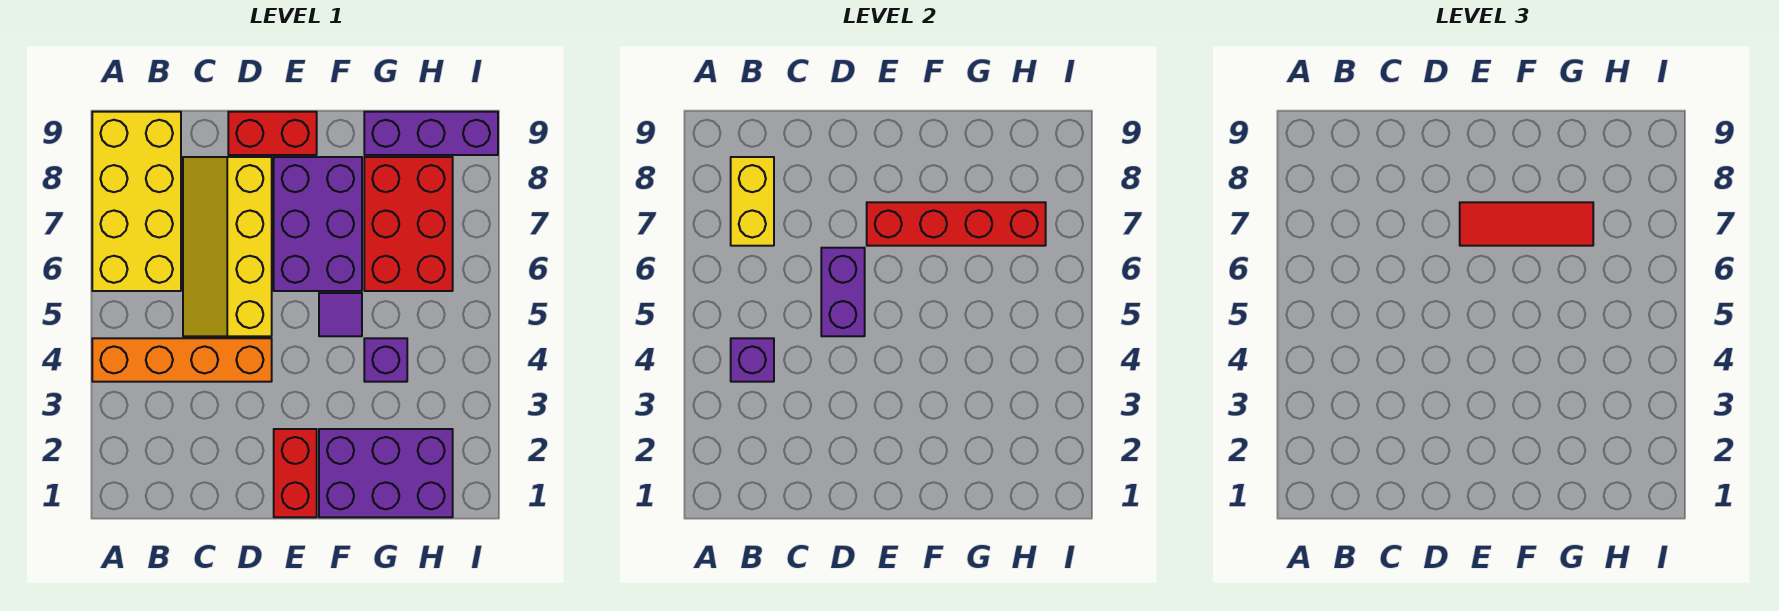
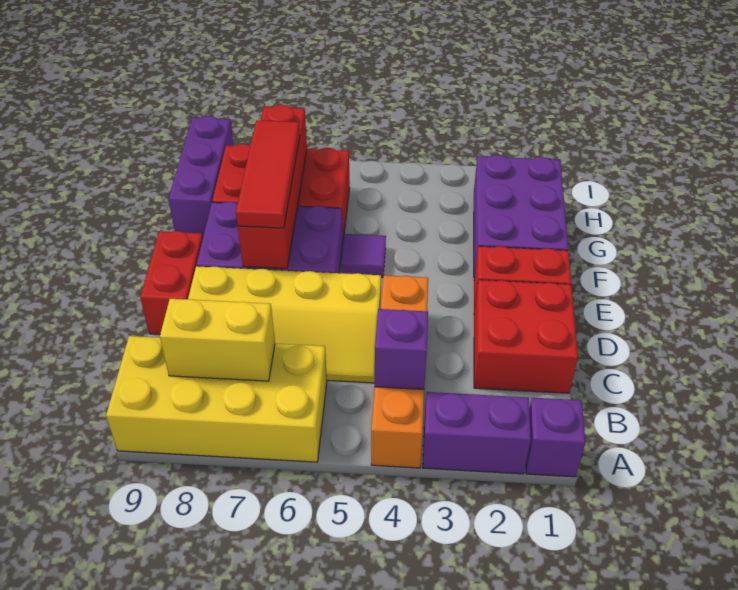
none -> red 2x2 brick [474,280,578,393]
purple 1x2 brick [821,248,865,336] -> purple 1x2 brick moved to [423,392,531,474]
purple 1x1 brick [364,338,407,382] -> purple 1x1 brick moved to [526,398,585,477]

